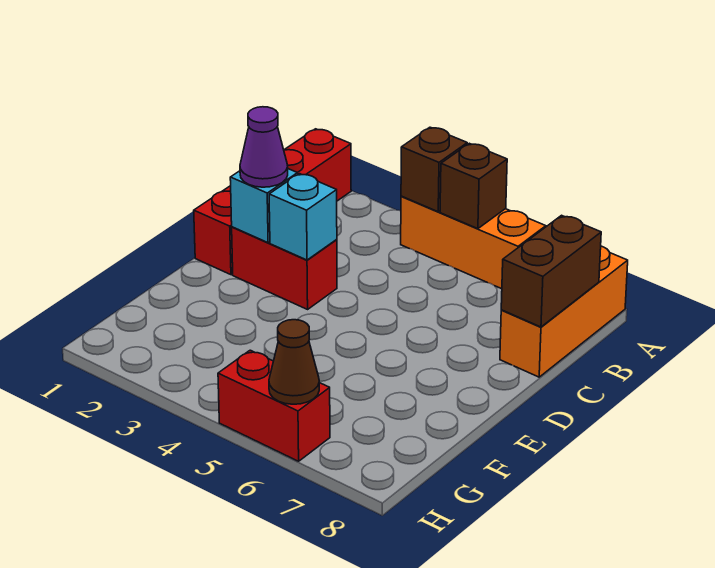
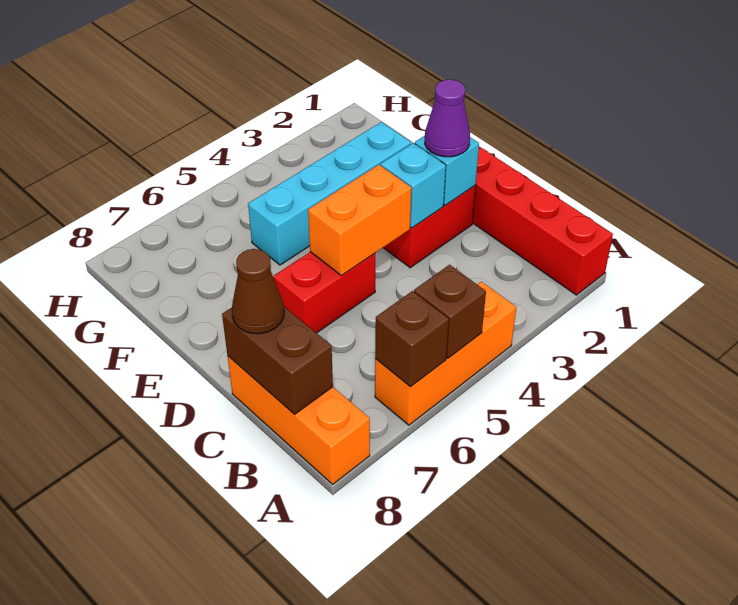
brown 1x1 brick [401,127,467,212] -> brown 1x1 brick moved to [375,291,449,387]
none -> orange 1x2 brick [308,165,411,276]
none -> cyan 1x4 brick [248,122,411,265]
red 1x2 brick [218,350,330,461] -> red 1x2 brick moved to [273,252,375,333]
brown 1x1 cone [269,320,319,404] -> brown 1x1 cone moved to [232,249,284,334]

